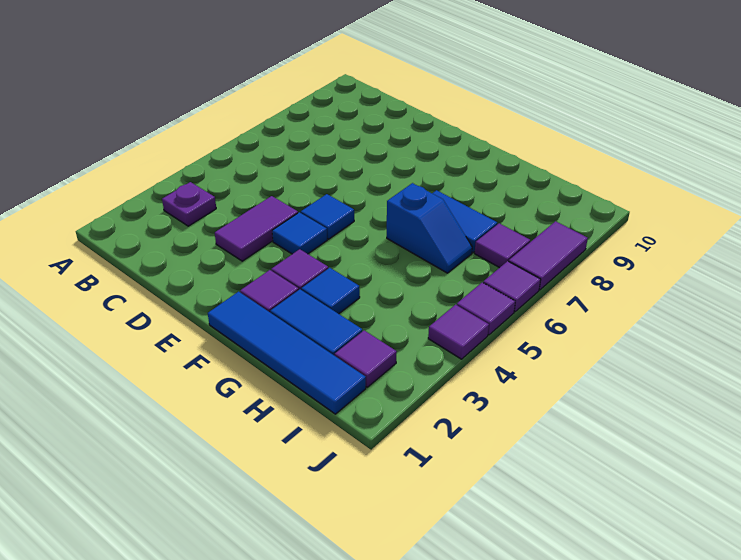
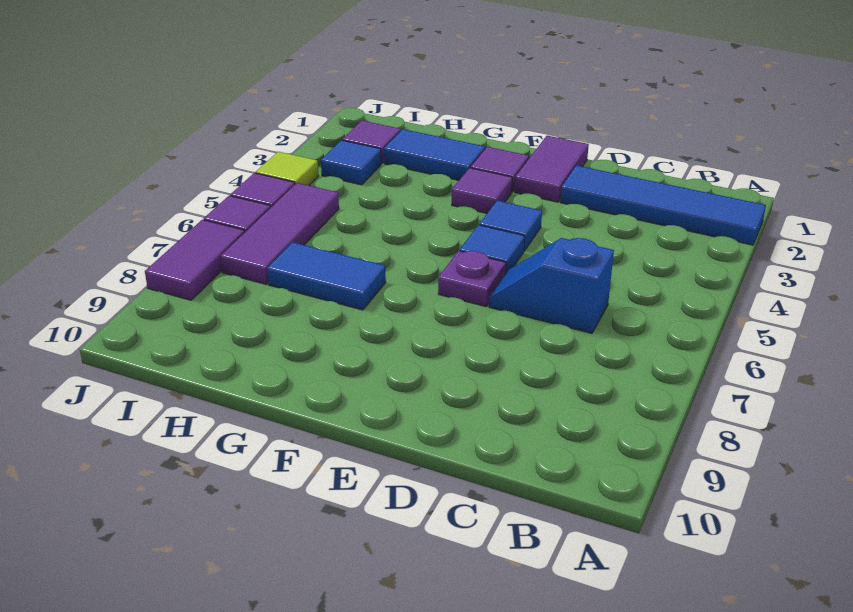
purple 1x1 plate [162,182,216,226] -> purple 1x1 plate moved to [438,251,506,306]
purple 1x2 tile [215,196,298,261] -> purple 1x2 tile moved to [515,136,589,202]
blue 1x4 tile [208,292,366,414] -> blue 1x4 tile moved to [560,165,766,245]
blue 1x1 tile [301,268,360,314] -> blue 1x1 tile moved to [321,140,381,185]
blue 1x2 slope [387,183,472,273] -> blue 1x2 slope moved to [489,238,614,333]
purple 1x1 tile [475,223,530,268] -> purple 1x3 tile [221,183,339,284]
purple 1x1 tile [428,305,489,359] -> lime 1x1 tile [255,152,319,185]

